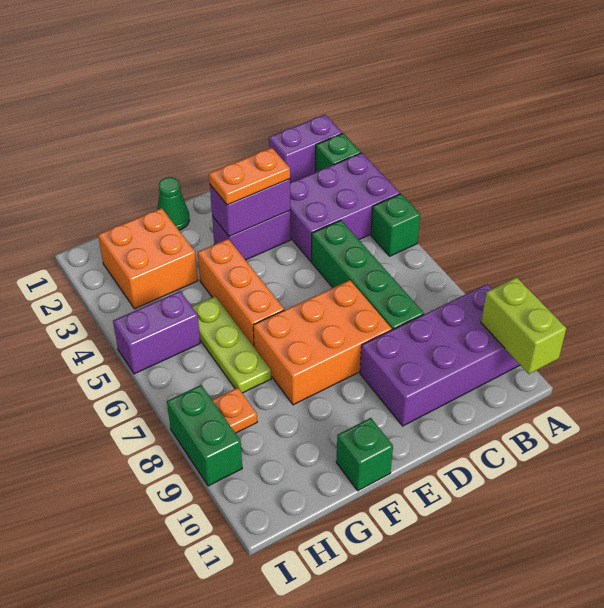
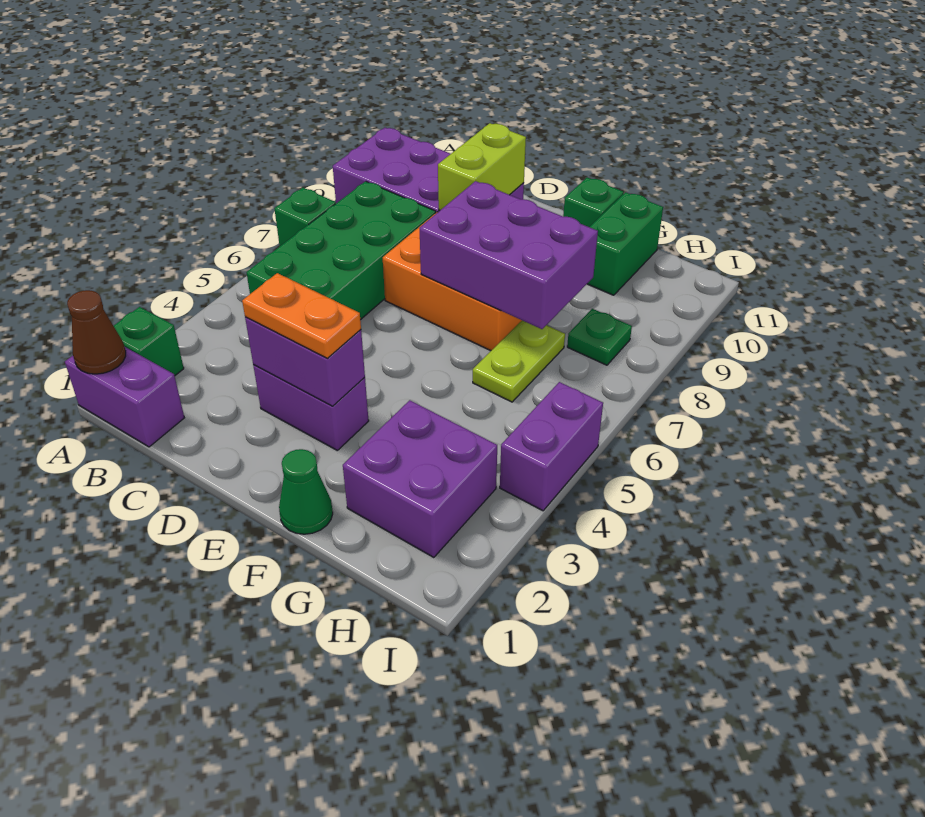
none -> brown 1x1 cone [67,290,126,374]
purple 2x3 brick [290,153,400,261] -> purple 2x3 brick moved to [419,181,598,329]
green 1x1 brick [371,194,420,256] -> green 1x1 brick moved to [274,188,336,246]
lime 1x2 brick [481,277,566,374] -> lime 1x2 brick moved to [438,123,526,211]
green 1x4 brick [311,220,424,330] -> green 2x4 brick [246,181,436,320]
orange 1x3 brick [198,239,284,347] -> none
orange 2x2 brick [98,208,198,309] -> purple 2x2 brick [343,400,497,557]
lime 1x3 plate [192,296,271,393] -> lime 1x2 plate [473,320,565,402]
purple 1x2 brick [113,291,200,374] -> purple 1x2 brick turned to [500,382,603,511]
orange 1x1 plate [212,388,257,433] -> green 1x1 plate [567,309,632,365]
green 1x2 brick [167,385,242,486] -> green 1x2 brick moved to [587,192,663,295]

